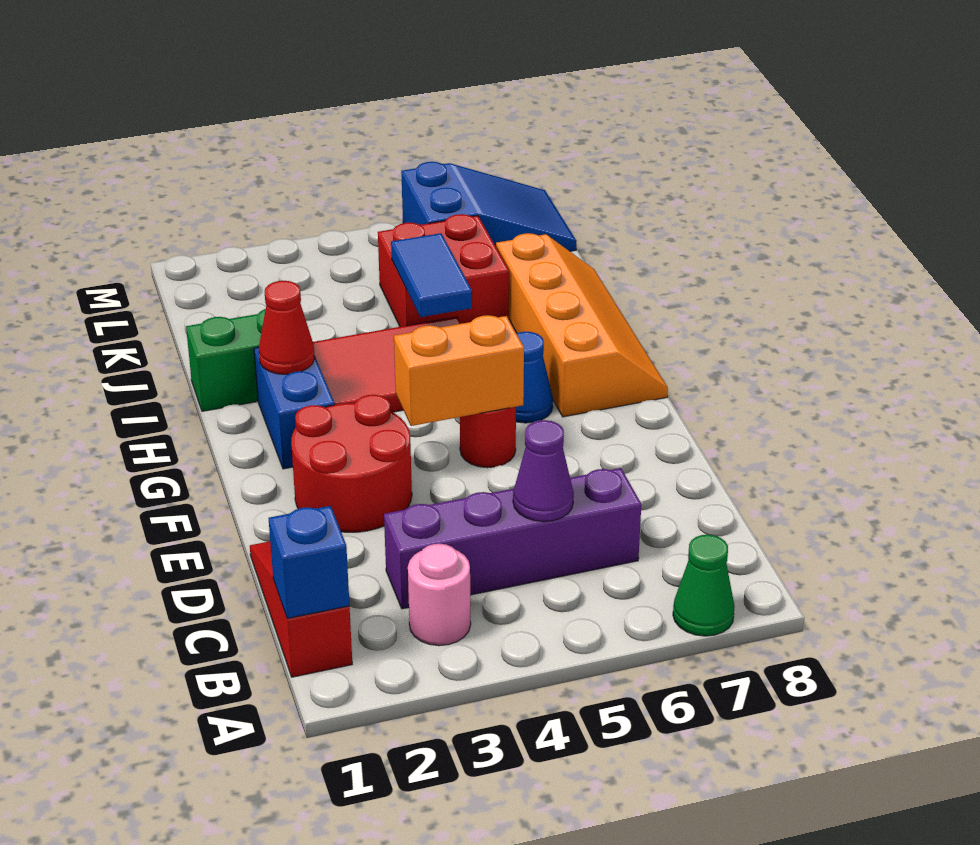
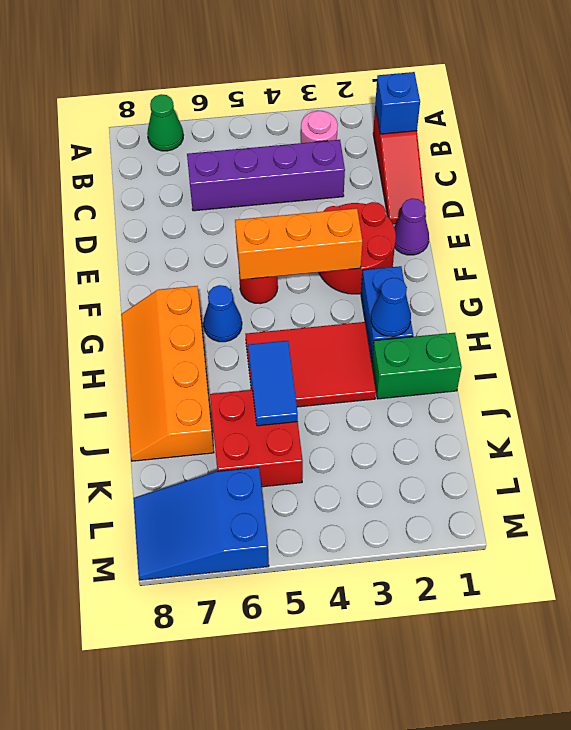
purple 1x1 cone [513,420,574,522] -> purple 1x1 cone moved to [394,198,429,255]
orange 1x2 brick [394,315,524,426] -> orange 1x3 brick [235,208,362,280]
red 1x1 cone [259,281,315,374] -> blue 1x1 cone [371,278,411,337]

